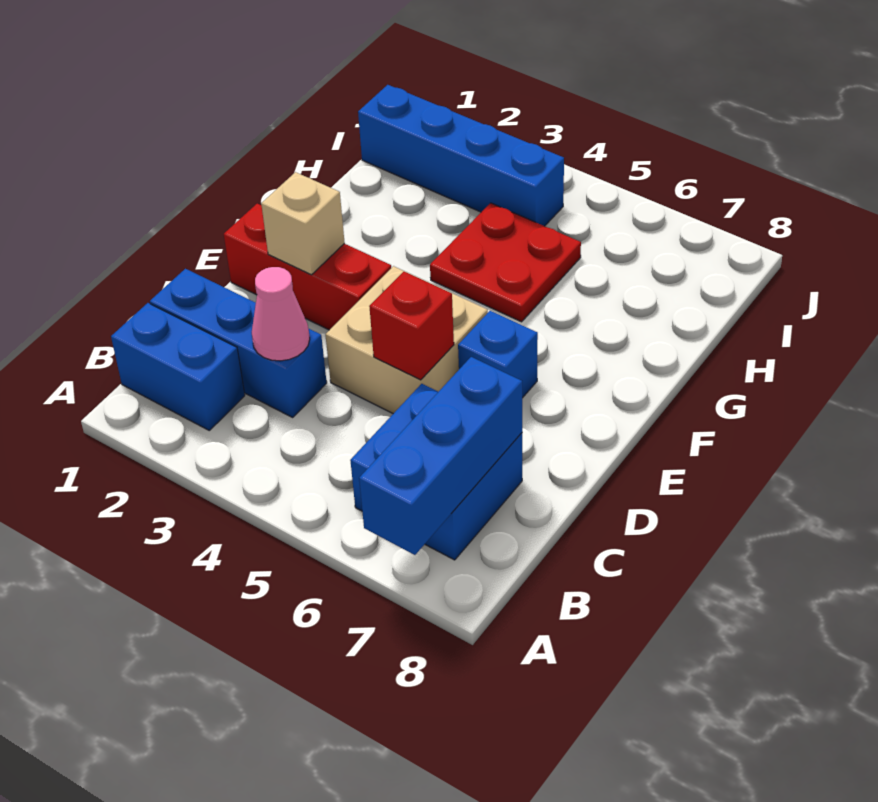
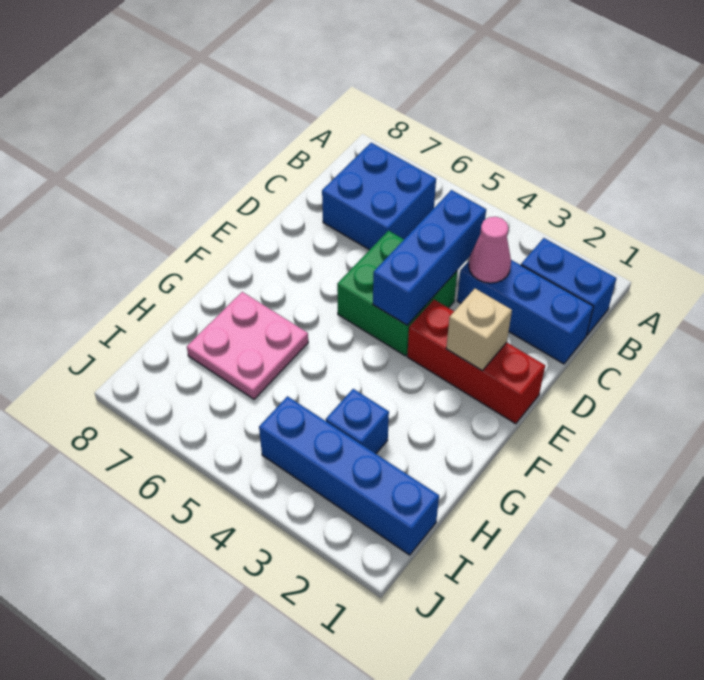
blue 1x3 brick [359,357,522,555] -> blue 1x3 brick moved to [373,190,486,325]
tan 2x2 brick [325,266,488,414] -> green 2x2 brick [337,231,457,356]
red 1x1 brick [369,271,454,380] -> none
blue 1x1 brick [458,311,538,398] -> blue 1x1 brick moved to [326,389,389,454]
red 2x2 plate [430,203,581,322] -> none
none -> pink 2x2 plate [187,292,308,399]

